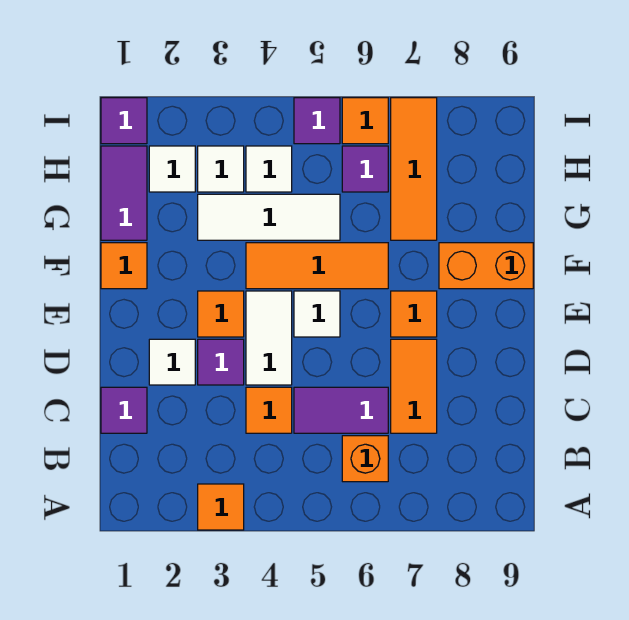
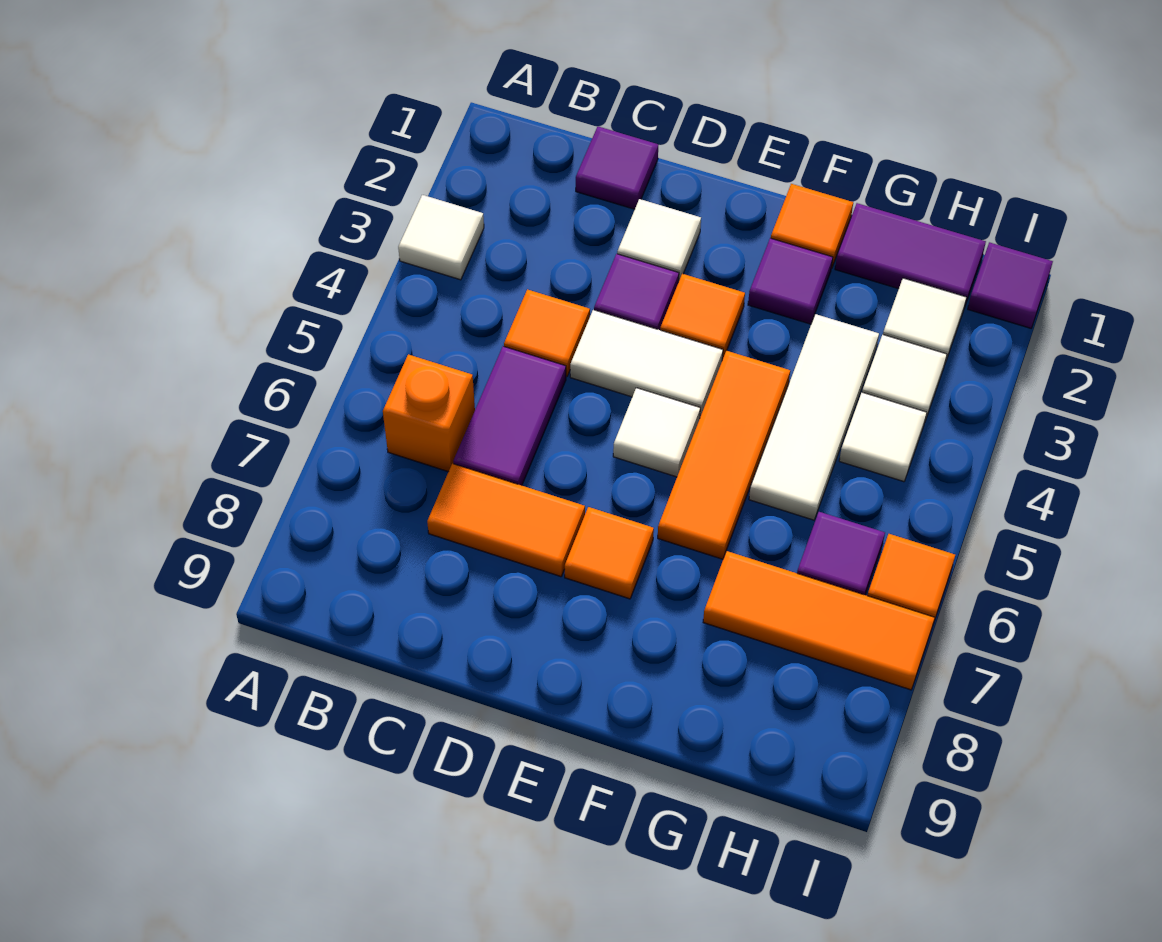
orange 1x1 tile [198,484,244,530] -> white 1x1 tile [398,195,484,280]
orange 1x2 brick [439,243,533,289] -> none
purple 1x1 tile [294,98,340,144] -> purple 1x1 tile moved to [748,238,833,324]

